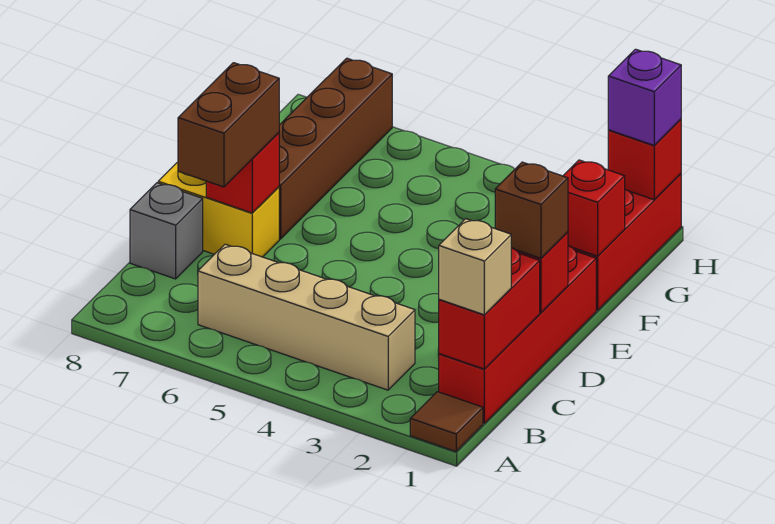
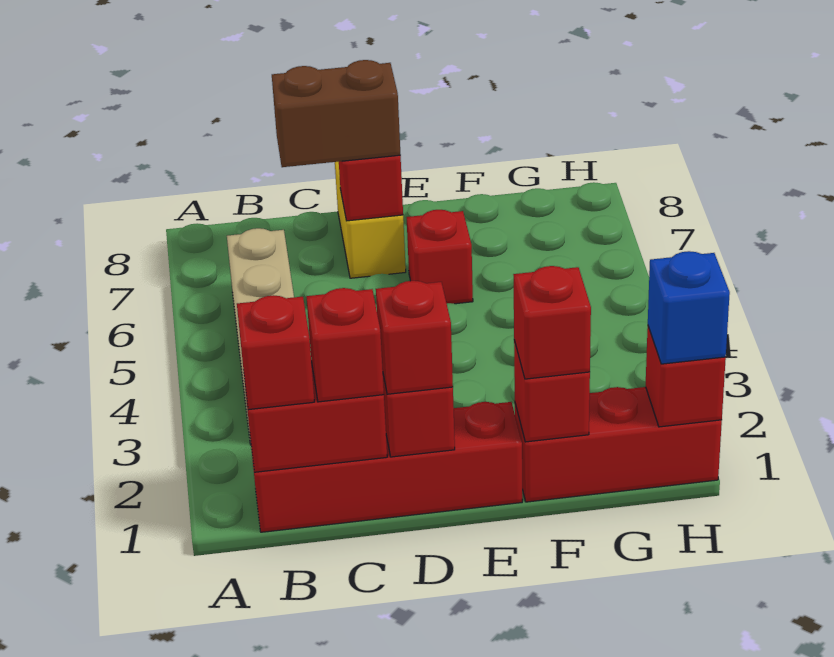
brown 1x1 tile [410,392,483,451] -> none
tan 1x1 brick [439,219,511,315] -> red 1x1 brick [237,295,314,410]
none -> red 1x1 brick [306,288,384,402]
grey 1x1 brick [130,183,203,279] -> none
brown 1x1 brick [495,162,568,258] -> red 1x1 brick [376,281,453,394]
none -> red 1x1 brick [407,209,473,304]
brown 1x4 brick [279,58,392,239] -> none
none -> red 1x1 brick [513,266,591,379]
purple 1x1 brick [608,49,681,145] -> blue 1x1 brick [648,251,730,364]

